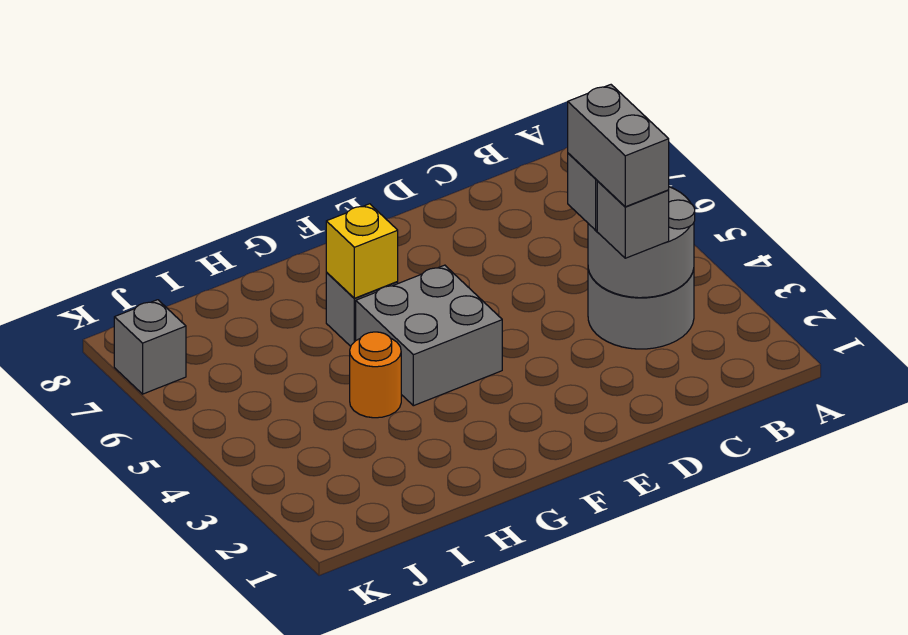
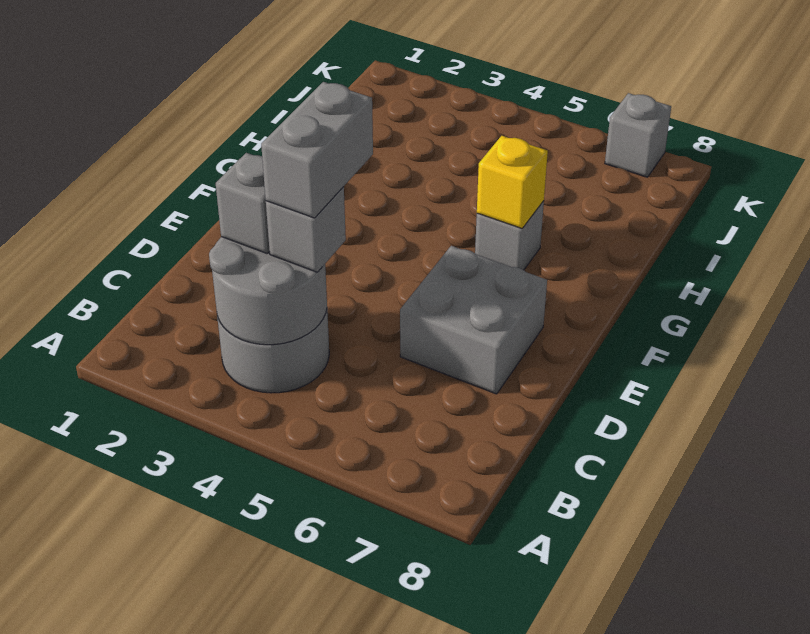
grey 1x2 brick [568,85,669,207] -> grey 1x2 brick turned to [261,82,373,218]
grey 2x2 brick [356,265,502,406] -> grey 2x2 brick moved to [400,246,547,394]
orange 1x1 round brick [350,332,401,418] -> none

